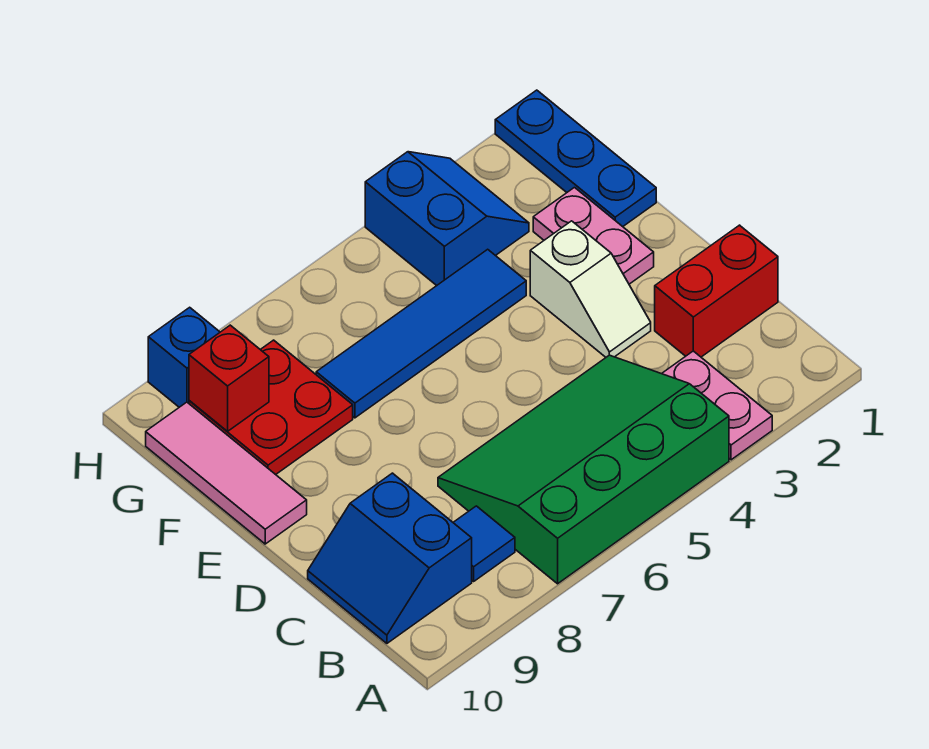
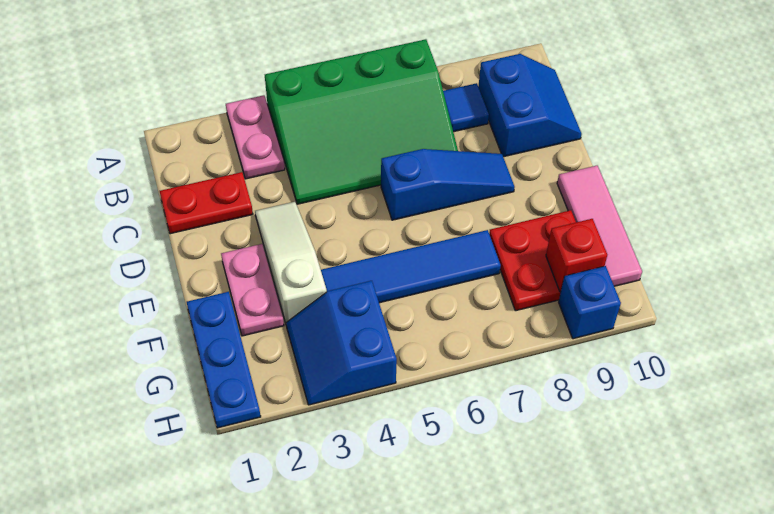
red 1x2 brick [655,225,778,357] -> red 1x2 plate [160,172,253,234]
white 1x2 slope [530,221,651,357] -> white 1x3 slope [255,202,327,323]
none -> blue 1x3 slope [381,149,515,220]

